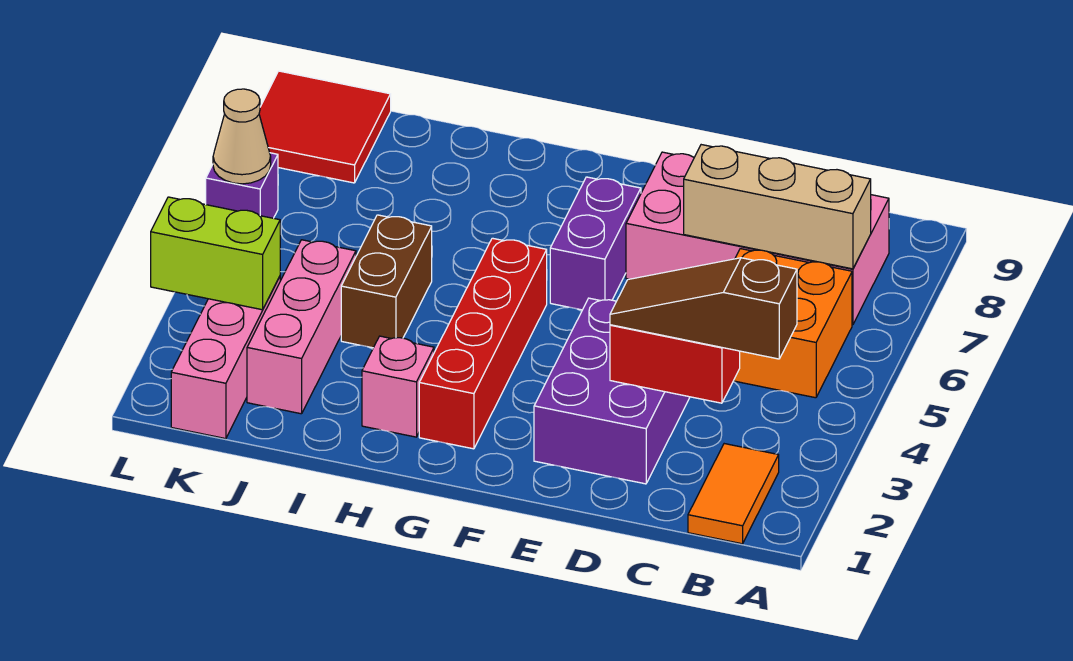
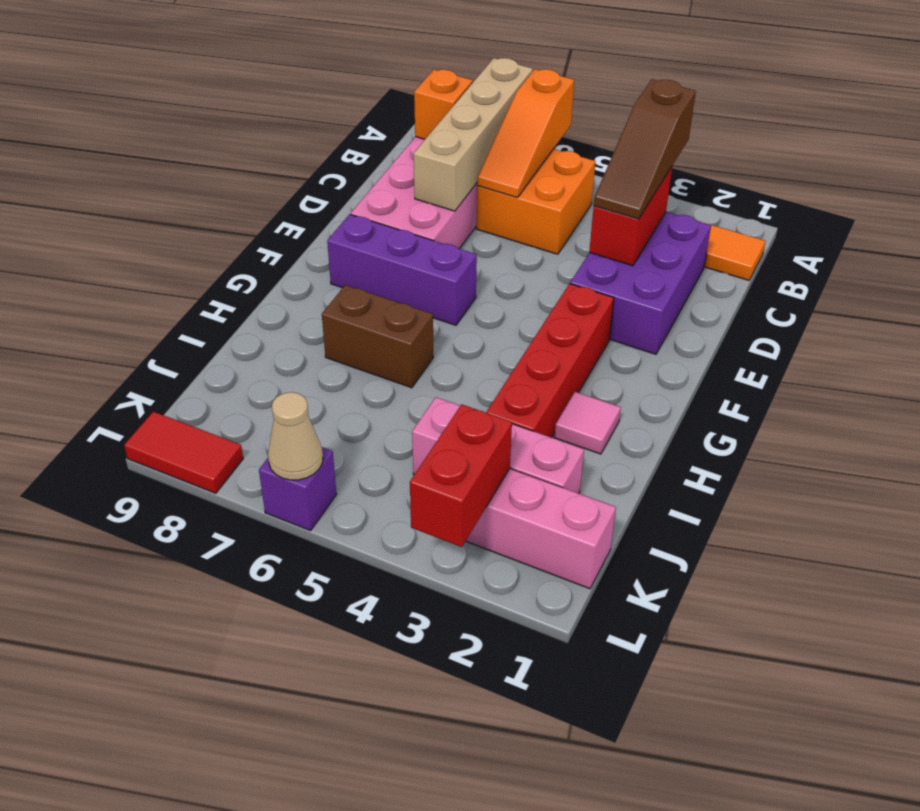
none -> orange 1x3 slope [477,69,574,198]
tan 1x3 brick [684,145,871,269] -> tan 1x4 brick [414,58,533,211]
none -> orange 1x1 brick [414,70,473,139]
purple 2x3 brick [534,298,690,484] -> purple 2x3 brick turned to [570,212,711,354]
purple 1x2 brick [550,177,641,310] -> purple 1x3 brick [327,214,477,325]
red 1x4 brick [419,238,547,449] -> red 1x4 brick turned to [486,284,614,438]
pink 1x1 brick [362,336,434,437] -> pink 1x1 tile [554,392,621,454]
brown 1x2 brick [341,215,432,348] -> brown 1x2 brick moved to [322,285,433,388]
lime 1x2 brick [151,197,280,310] -> red 1x2 brick [410,404,512,547]
red 2x2 tile [259,71,391,183] -> red 1x2 tile [124,412,243,493]

